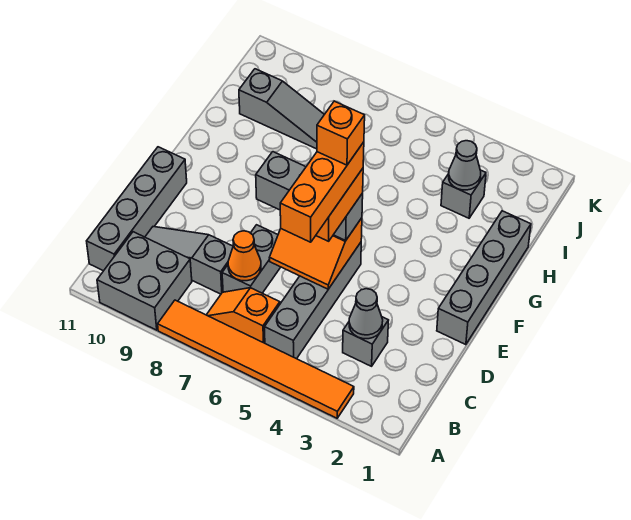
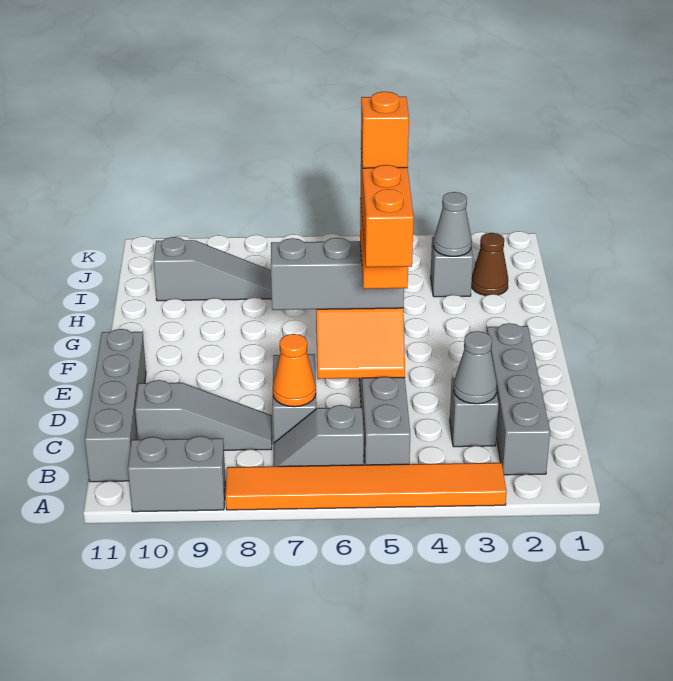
grey 2x2 brick [97,232,192,330] -> grey 1x2 brick [128,436,225,512]
orange 1x2 slope [207,288,280,343] -> grey 1x2 slope [273,405,364,466]
grey 1x3 slope [145,227,233,294] -> grey 1x3 slope turned to [135,380,272,450]
grey 1x4 brick [437,211,531,345] -> grey 1x4 brick moved to [487,323,550,475]
none -> brown 1x1 cone [471,233,508,296]

